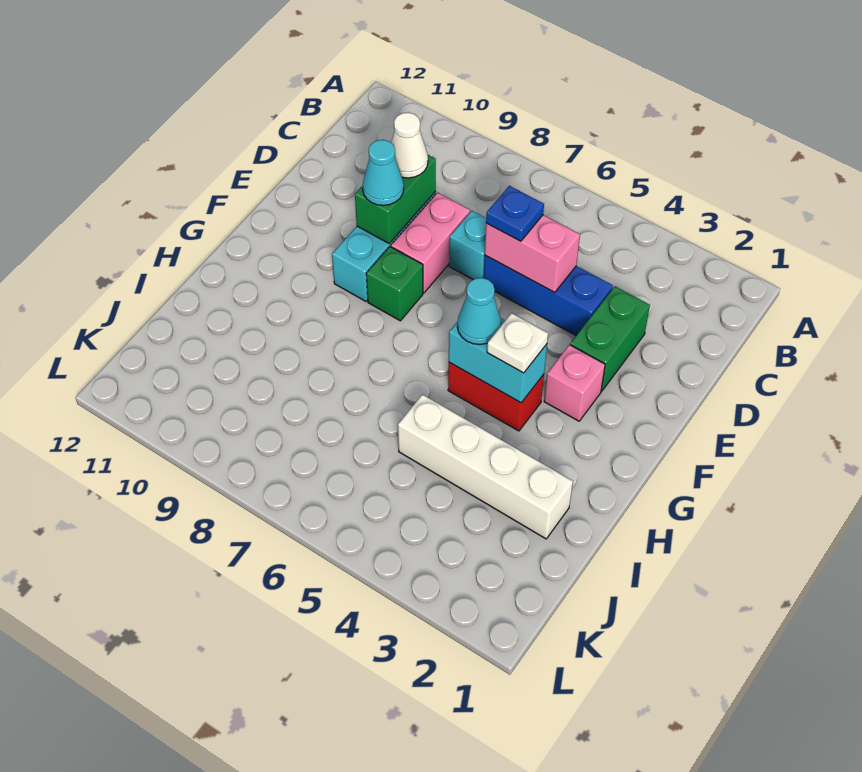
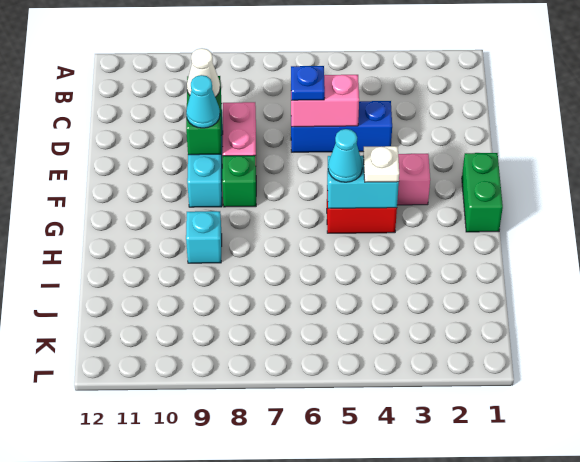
green 1x2 brick [570,286,650,391] -> green 1x2 brick moved to [462,153,503,232]
cyan 1x1 brick [449,211,486,279] -> cyan 1x1 brick moved to [186,211,222,263]
white 1x4 brick [398,394,573,539] -> none

